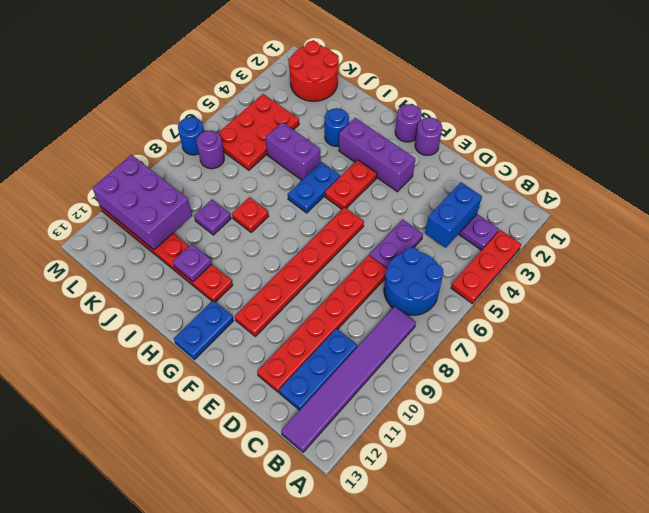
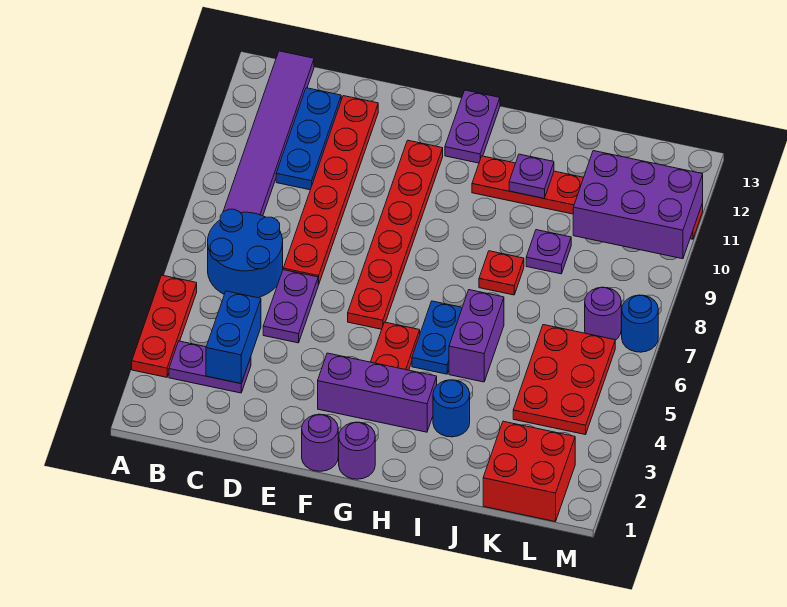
blue 1x2 plate [174,300,234,359] -> purple 1x2 plate [445,90,500,163]
purple 1x2 brick [265,122,321,180] -> purple 1x2 brick turned to [449,290,504,382]
red 2x2 round brick [289,41,339,101] -> red 2x2 brick [483,421,575,522]

